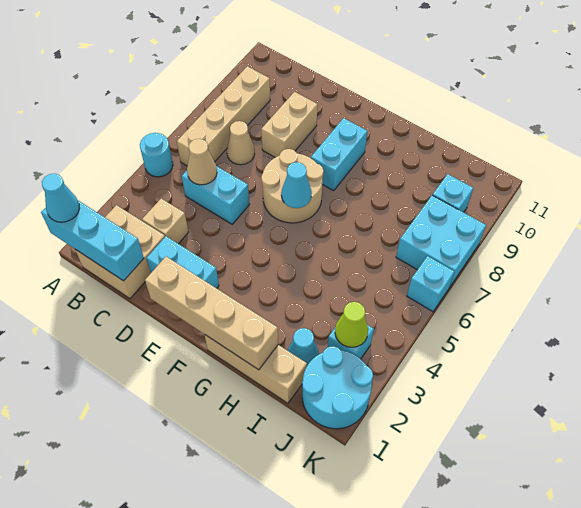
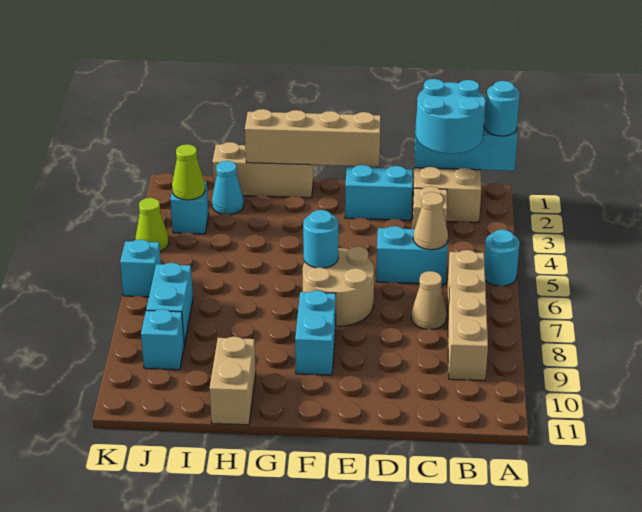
cyan 1x1 cone [42,174,80,222] -> cyan 1x1 round brick [484,81,520,136]
tan 1x2 brick [261,92,318,157] -> tan 1x2 brick moved to [210,336,256,425]
cyan 1x1 cone [281,162,312,208] -> cyan 1x1 round brick [303,210,339,268]
cyan 2x2 round brick [302,346,373,429] -> cyan 2x2 round brick moved to [416,79,486,154]
cyan 2x2 brick [396,195,486,288] -> cyan 1x2 brick [146,263,193,345]
none -> lime 1x1 cone [136,198,169,251]

